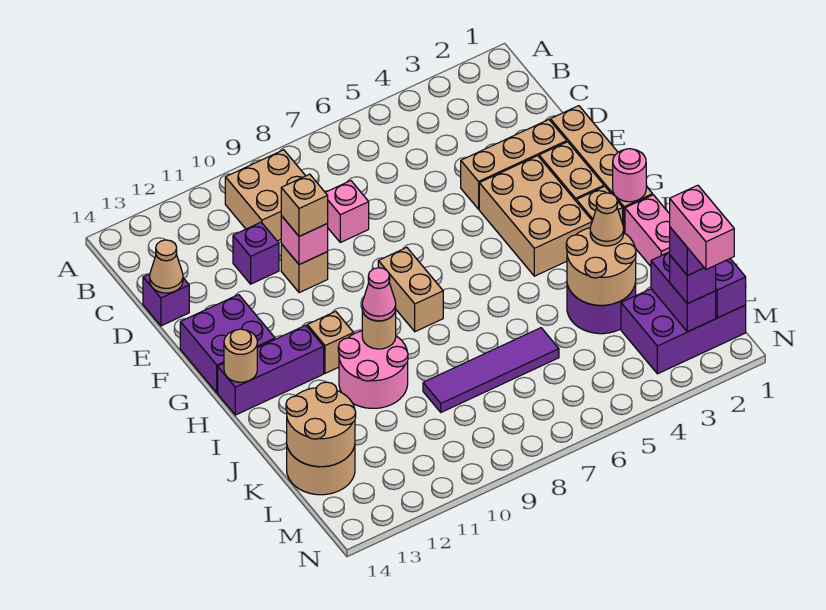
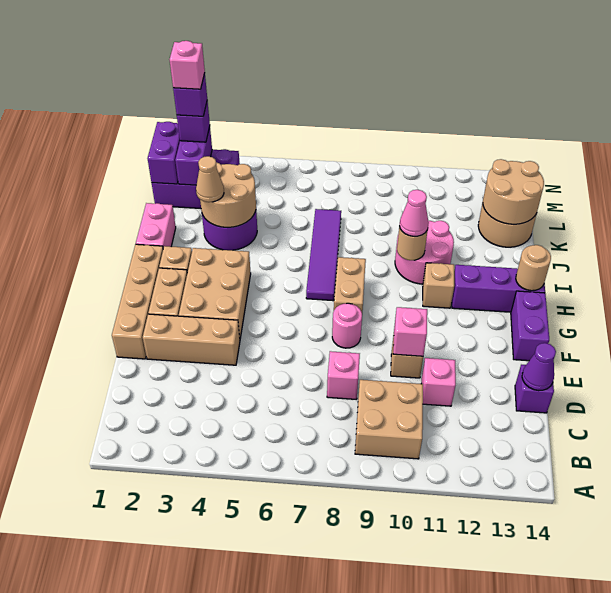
purple 1x1 brick [233,222,279,284] -> pink 1x1 brick [421,358,456,406]
tan 1x1 cone [150,240,183,293] -> purple 1x1 cone [522,343,556,391]
tan 1x1 brick [281,174,328,236] -> none
purple 2x2 brick [180,295,275,393] -> purple 1x2 brick [511,291,549,361]
pink 1x1 round brick [613,149,646,202] -> pink 1x1 round brick moved to [332,303,362,348]
purple 1x4 tile [423,328,559,412] -> purple 1x4 tile turned to [306,209,341,301]
pink 1x2 brick [670,185,734,269] -> pink 1x1 brick [170,41,205,89]

